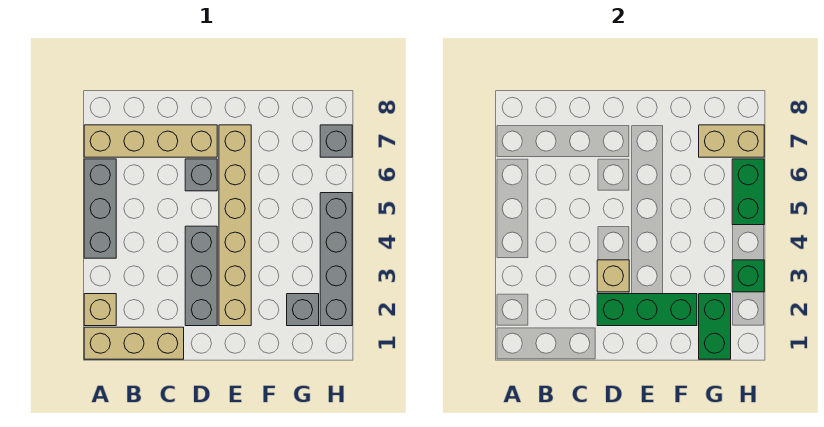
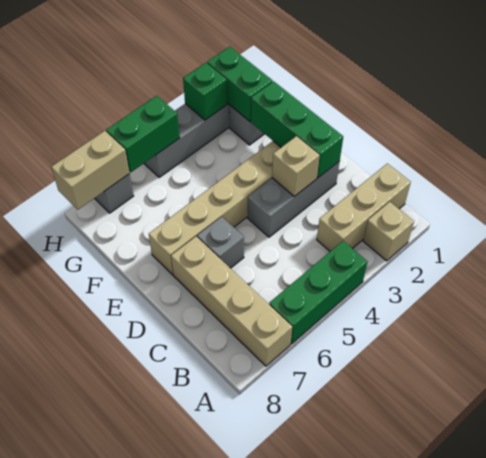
tan 1x3 brick [84,327,184,359] -> tan 1x3 brick turned to [317,164,411,251]
grey 1x3 brick [84,159,116,258] -> green 1x3 brick [269,241,368,344]
green 1x2 brick [699,294,731,359] -> green 1x2 brick turned to [207,47,273,121]
tan 1x2 brick [699,125,764,157] -> tan 1x2 brick turned to [51,131,129,210]

